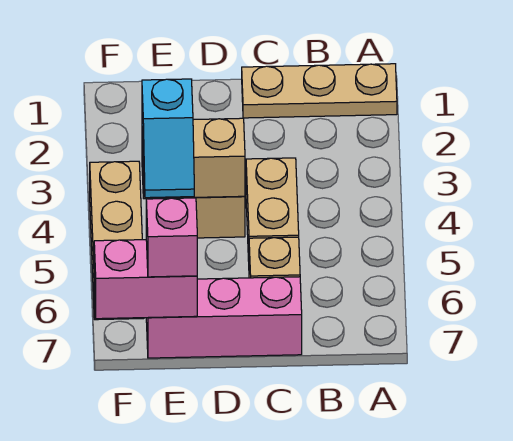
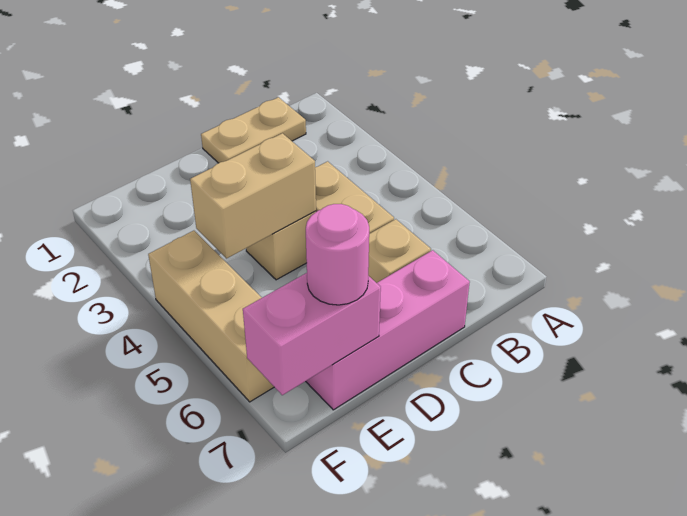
tan 1x3 plate [242,64,397,118] -> tan 1x2 plate [201,97,306,163]
cyan 1x2 slope [142,79,194,198] -> none
pink 1x1 brick [146,198,197,277] -> pink 1x1 round brick [306,204,369,305]

